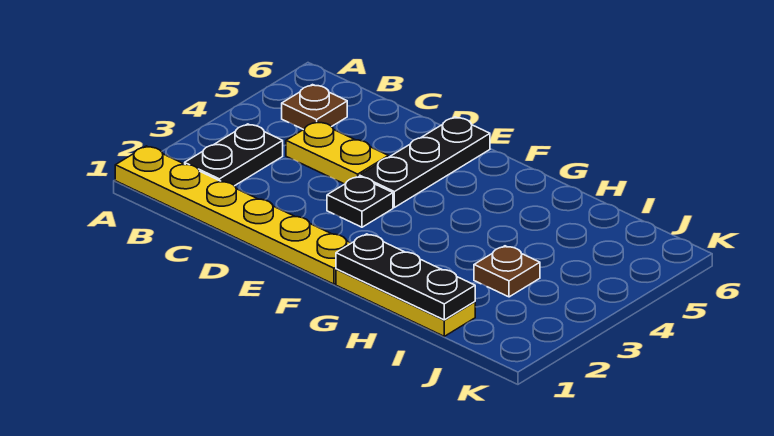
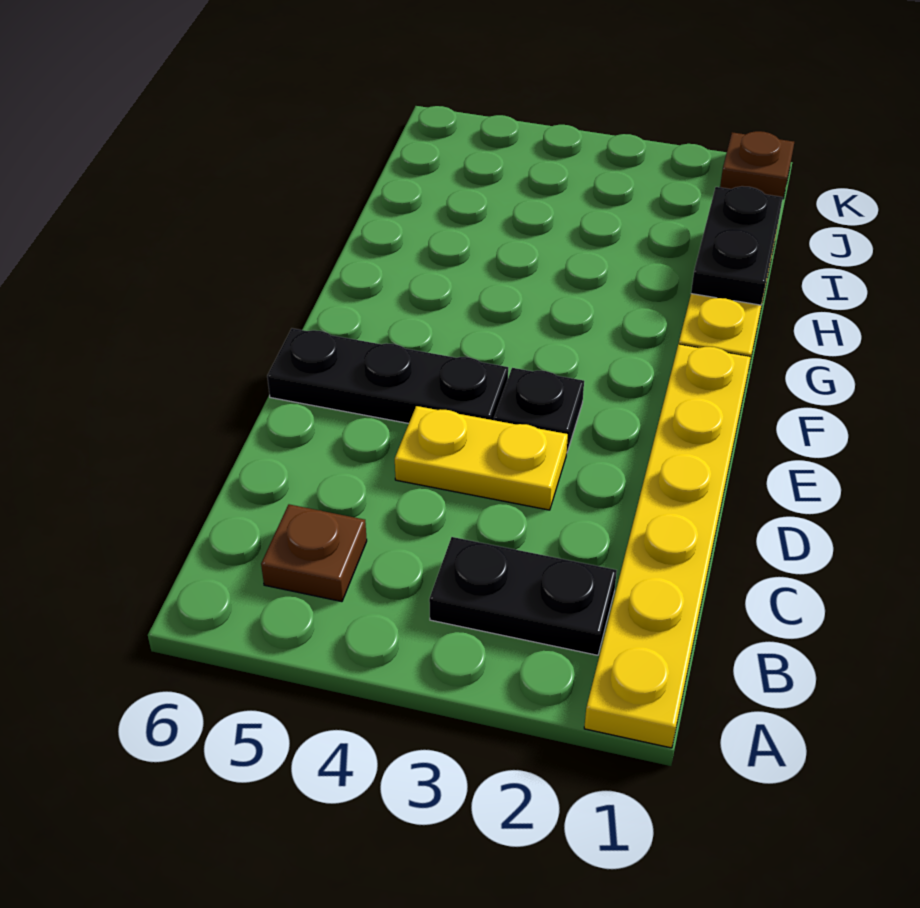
yellow 1x2 plate [286,122,389,184] -> yellow 1x2 plate turned to [395,406,568,510]
black 1x3 plate [336,234,475,320] -> black 1x2 plate [691,186,783,305]
brown 1x1 plate [474,246,540,297] -> brown 1x1 plate moved to [720,131,794,199]

